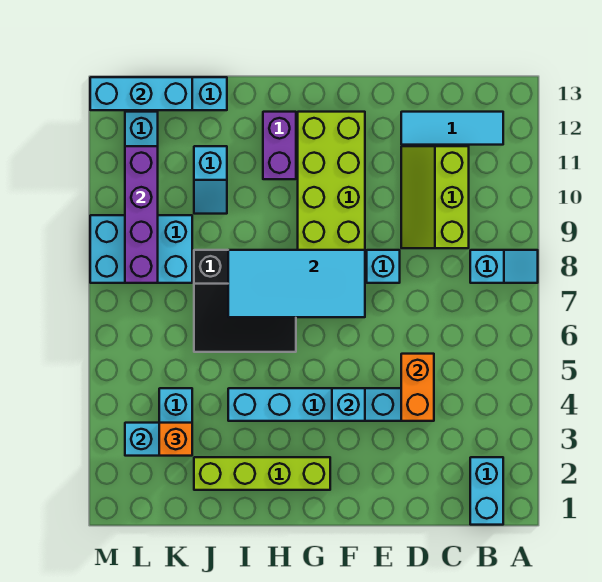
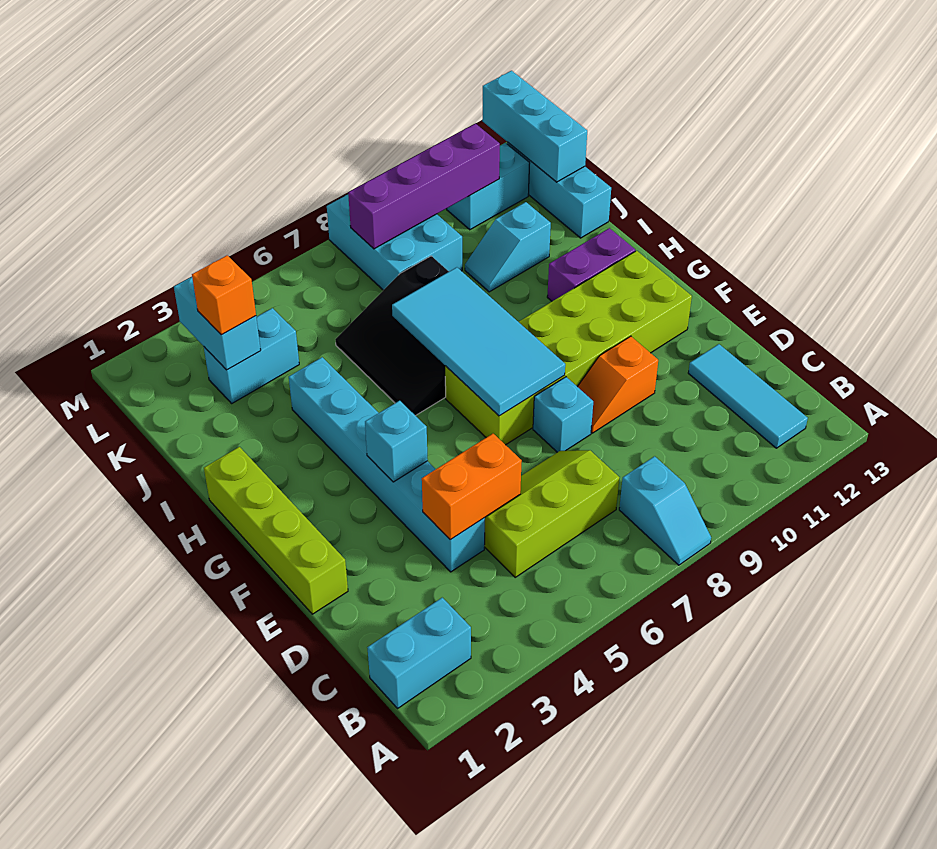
lime 2x3 slope [401,146,469,248] -> lime 2x3 slope moved to [484,450,619,578]
none -> orange 1x2 slope [578,336,658,433]
lime 1x4 brick [194,457,330,490] -> lime 1x4 brick moved to [204,447,348,614]

